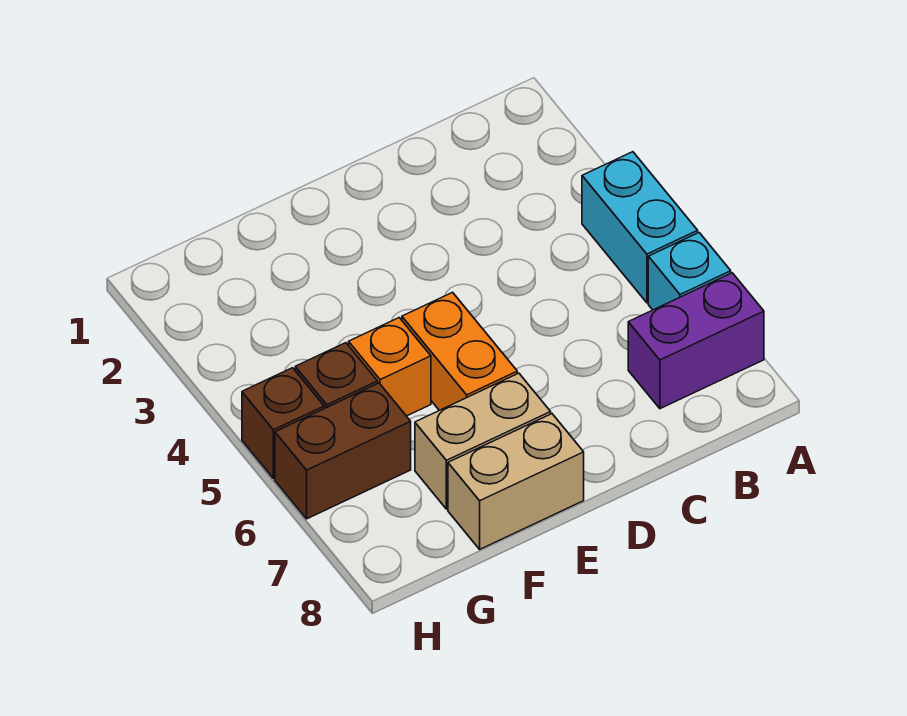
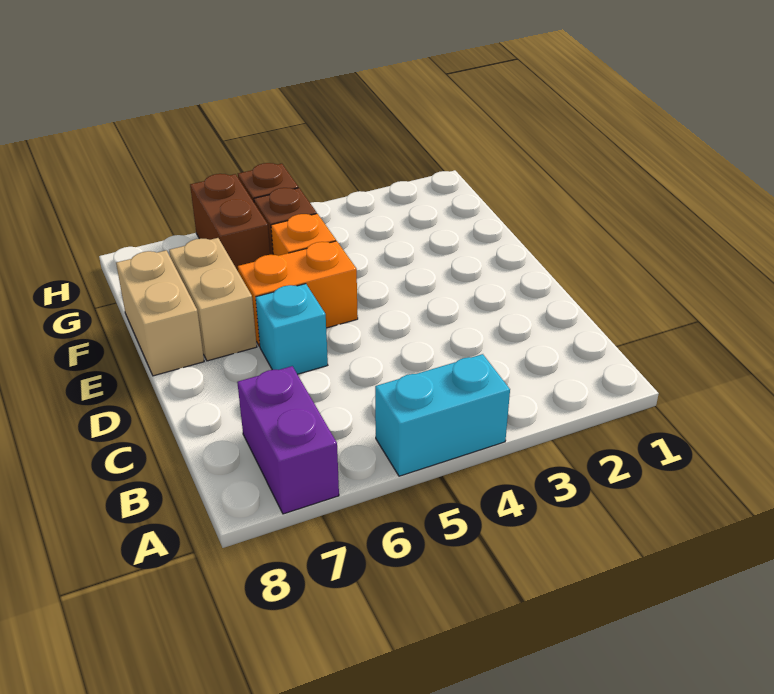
cyan 1x1 brick [648,233,731,310] -> cyan 1x1 brick moved to [256,284,328,374]

